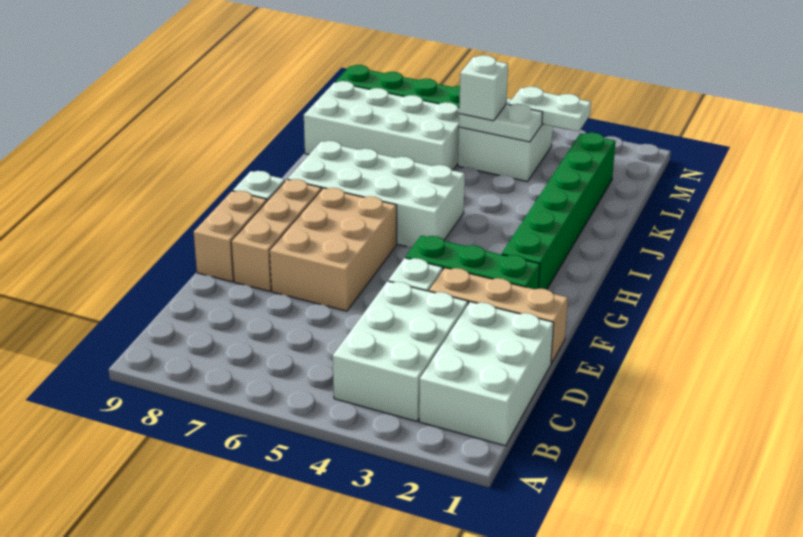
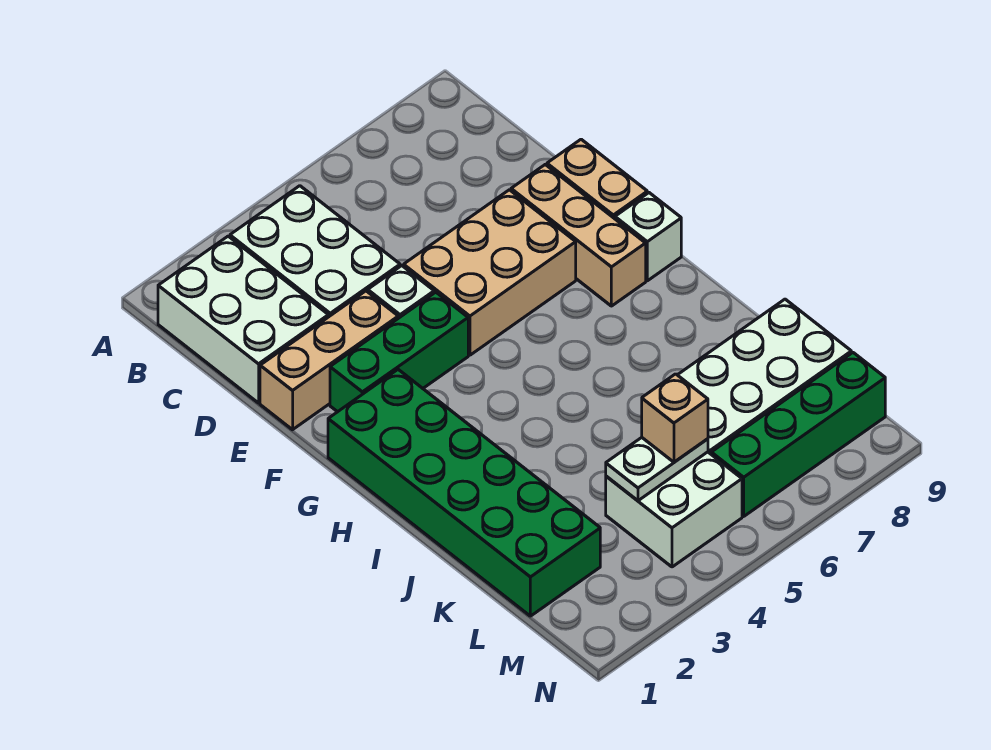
tan 2x3 brick [270,188,397,311] -> tan 2x3 brick turned to [404,190,576,355]
green 1x6 brick [502,133,616,289] -> green 2x6 brick [328,370,600,616]
white 2x4 brick [288,141,465,247] -> none
white 1x1 brick [459,55,508,121] -> tan 1x1 brick [642,374,708,462]
white 1x2 plate [509,87,591,131] -> none

